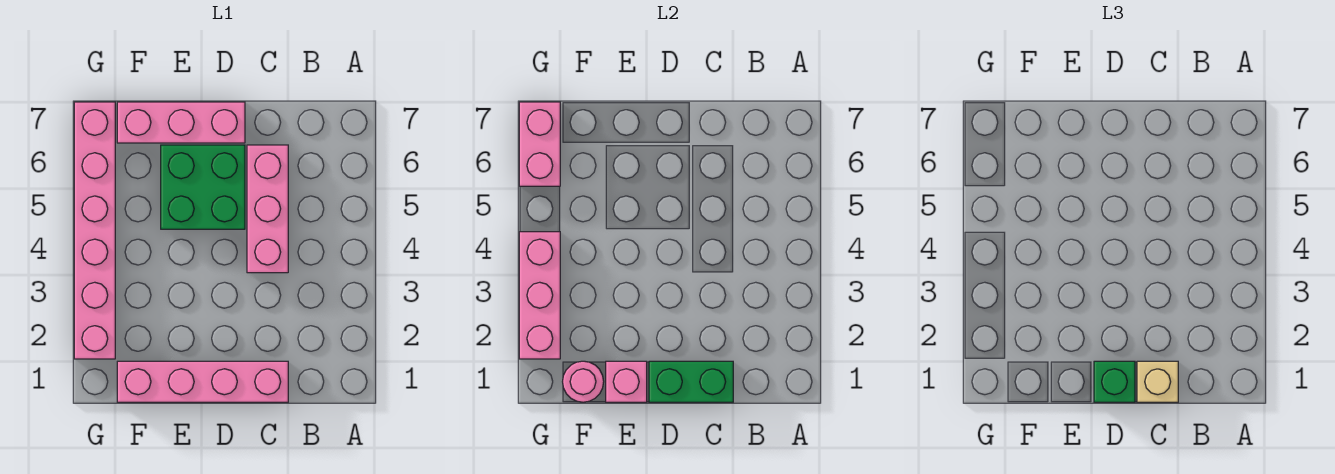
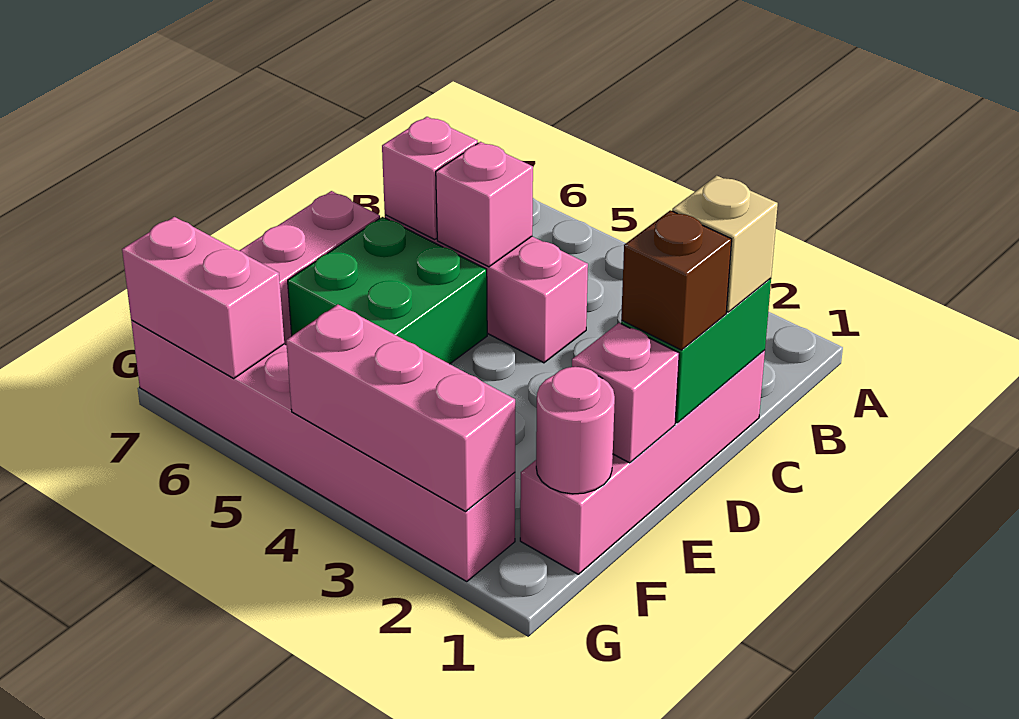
none -> pink 1x1 brick [436,142,533,267]
none -> pink 1x1 brick [382,117,478,239]
green 1x1 brick [1094,361,1135,402] -> brown 1x1 brick [621,210,732,350]

